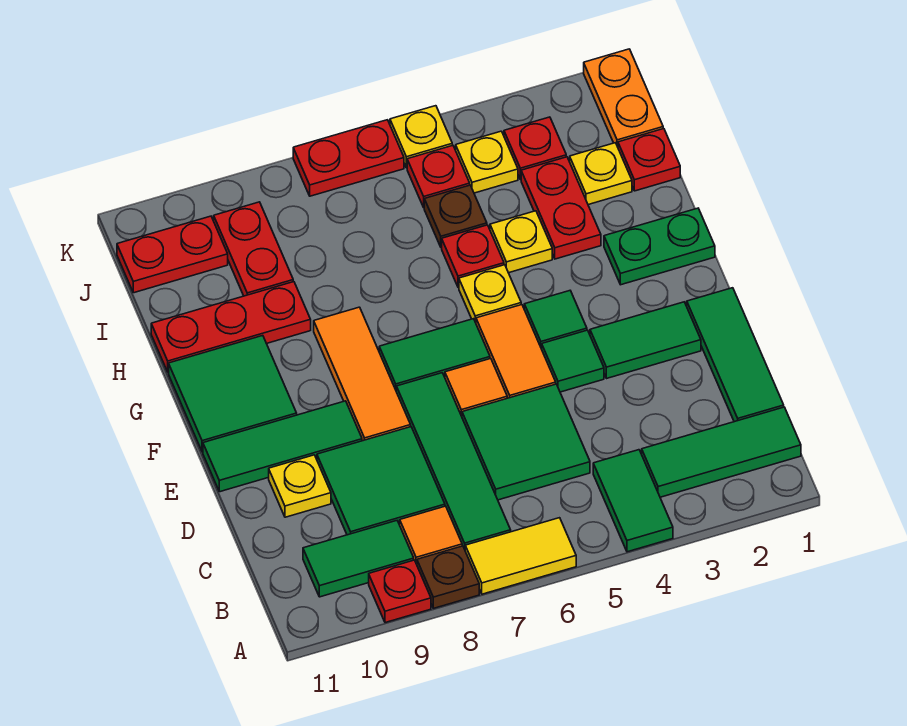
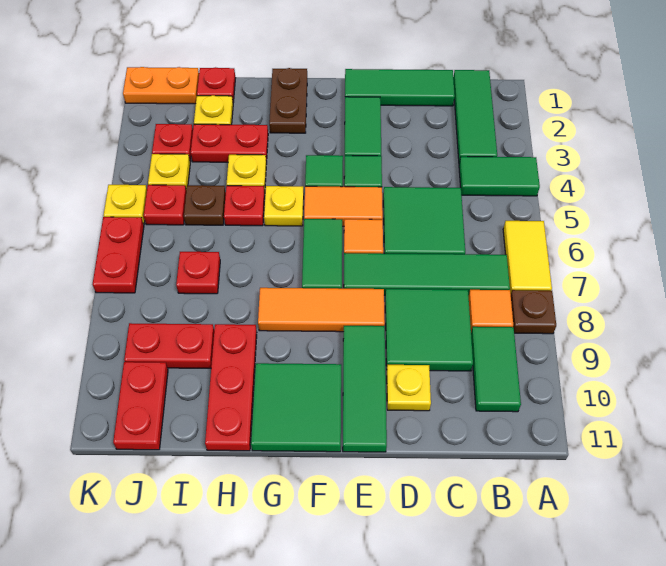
red 1x1 plate [369,560,431,623] -> red 1x1 plate moved to [176,252,220,294]
green 1x2 plate [604,208,715,285] -> brown 1x2 plate [269,68,307,133]

